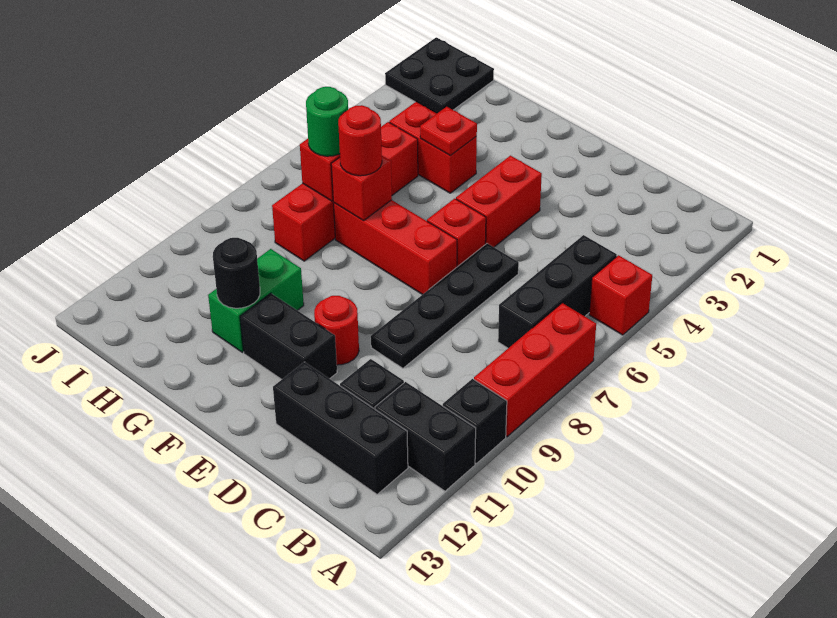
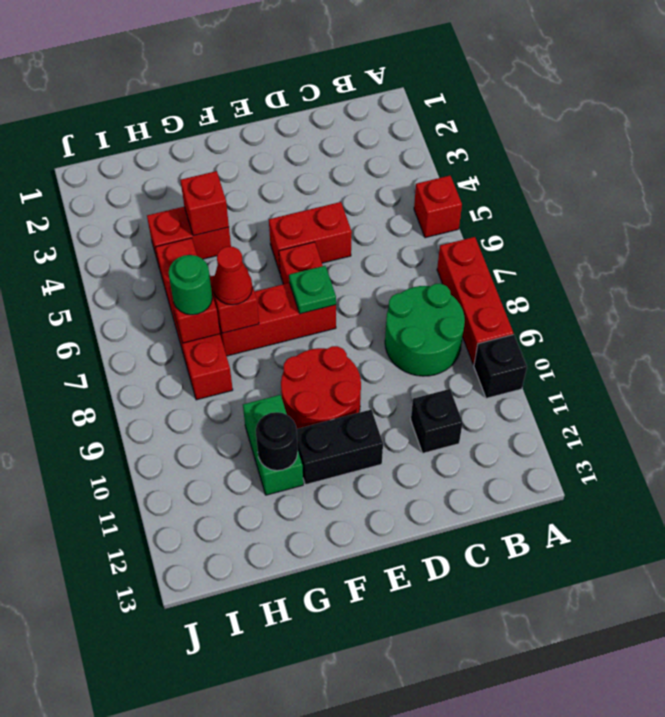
black 1x2 brick [375,382,476,491] -> none
black 1x3 brick [498,235,617,348] -> none
none -> green 2x2 round brick [385,284,465,376]
black 1x3 brick [273,362,408,494] -> none
black 1x4 plate [371,243,519,368] -> none
red 1x2 brick [456,156,542,247] -> red 1x2 brick turned to [269,202,352,272]
none -> green 1x1 plate [289,266,336,314]
red 1x1 round brick [314,296,359,365] -> red 2x2 round brick [281,346,361,429]
red 1x1 plate [420,107,477,156] -> red 1x1 brick [180,171,229,236]
red 1x1 round brick [338,105,382,176] -> red 1x1 cone [213,247,252,305]
black 2x2 plate [385,37,494,113] -> none

